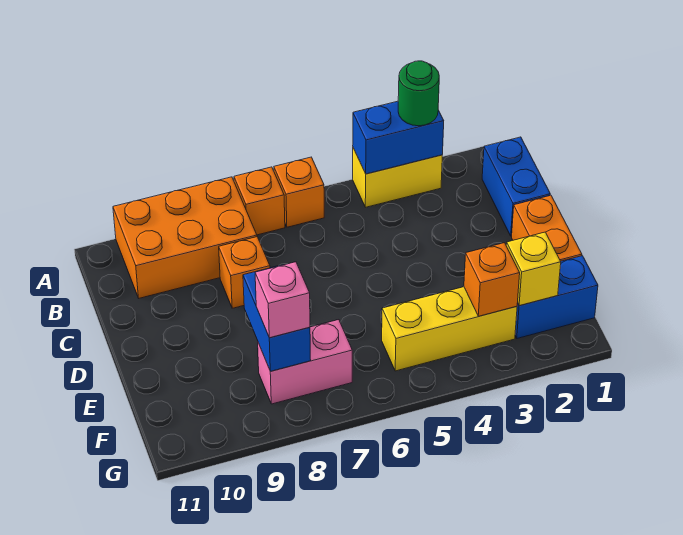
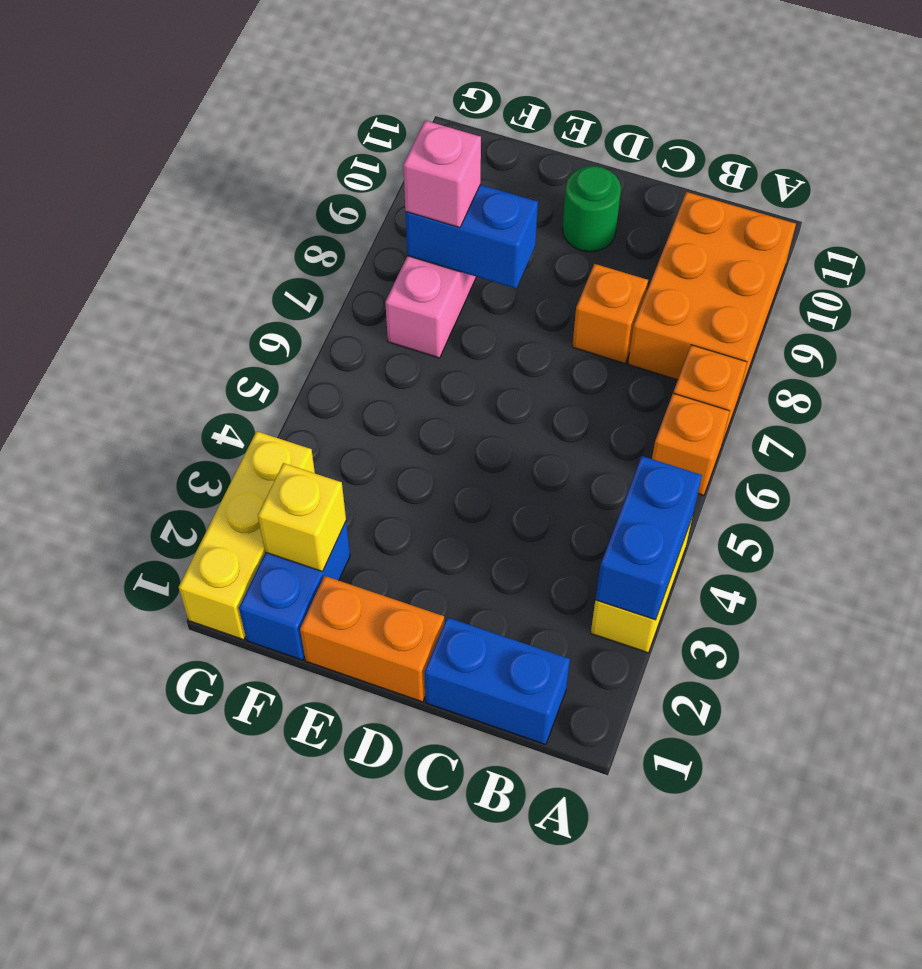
green 1x1 round brick [398,61,439,126] -> green 1x1 round brick moved to [563,166,621,252]
yellow 1x3 brick [382,287,517,371] -> yellow 1x3 brick moved to [179,431,315,640]
orange 1x1 brick [464,243,520,316] -> none

